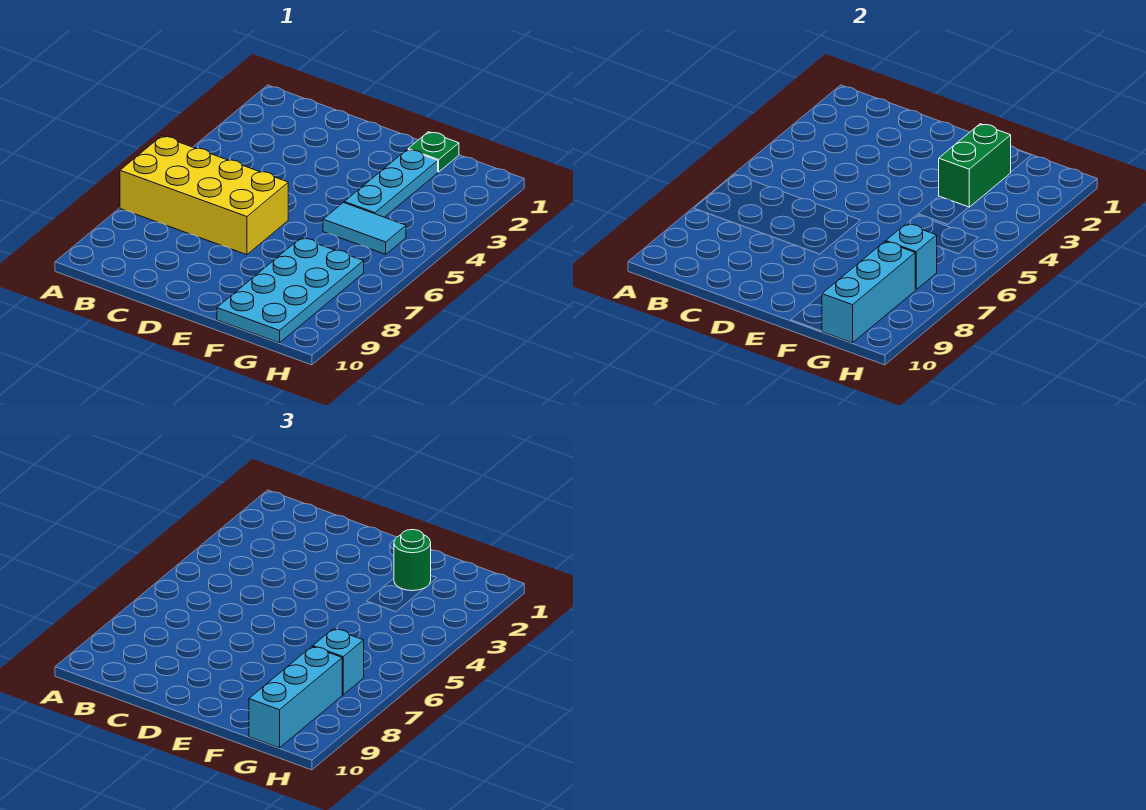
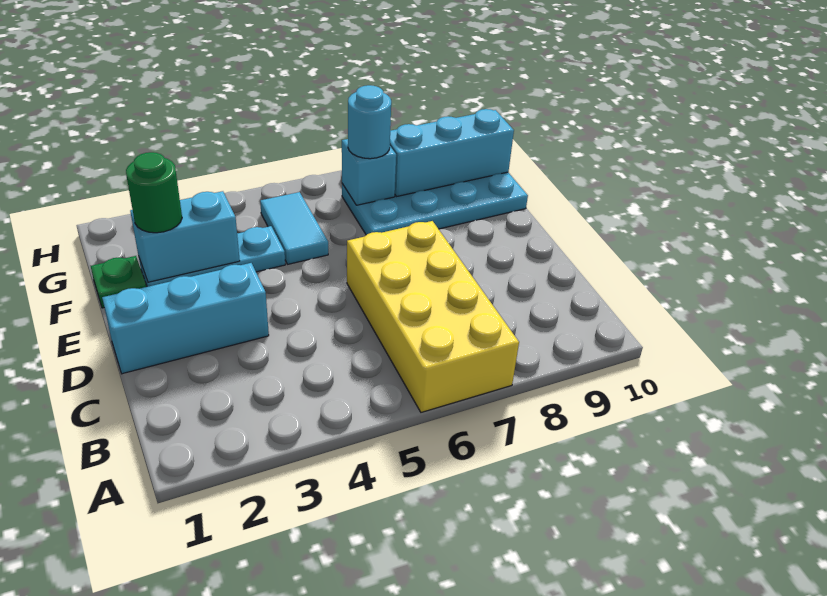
green 1x2 brick [939,124,1011,207] -> cyan 1x2 brick [130,191,240,282]
cyan 1x1 brick [313,629,364,695] -> cyan 1x1 round brick [348,85,391,159]
cyan 1x3 brick [249,647,342,748] -> cyan 1x3 brick moved to [102,263,269,374]

